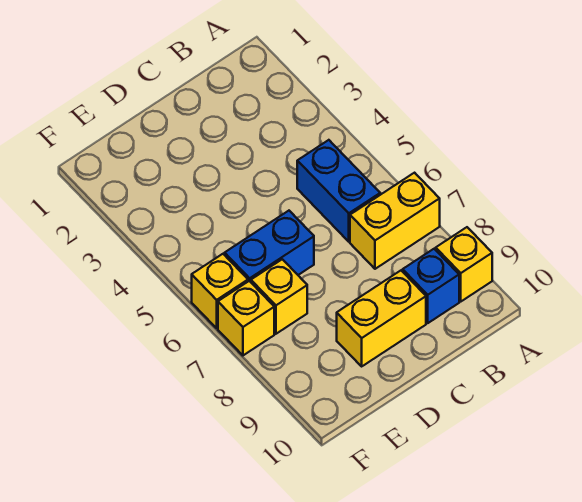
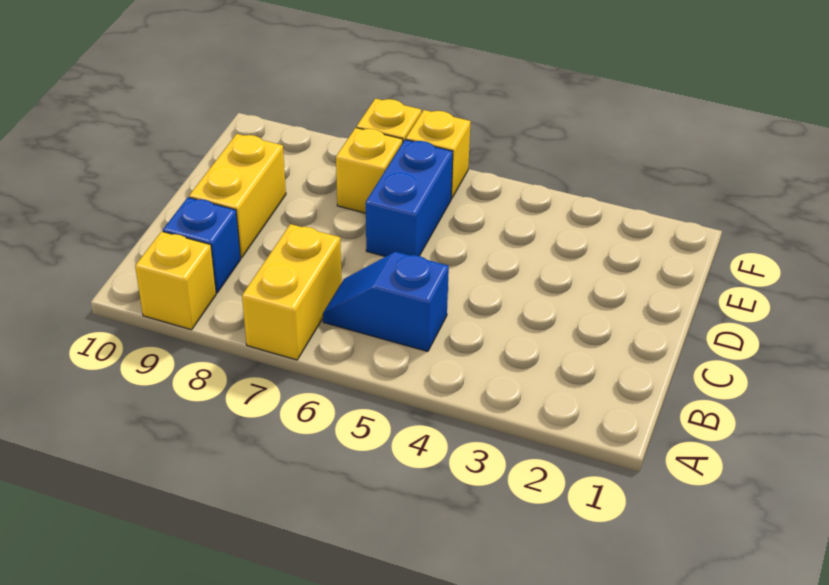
blue 1x2 brick [297,140,380,242] -> blue 1x2 slope [323,252,449,352]

